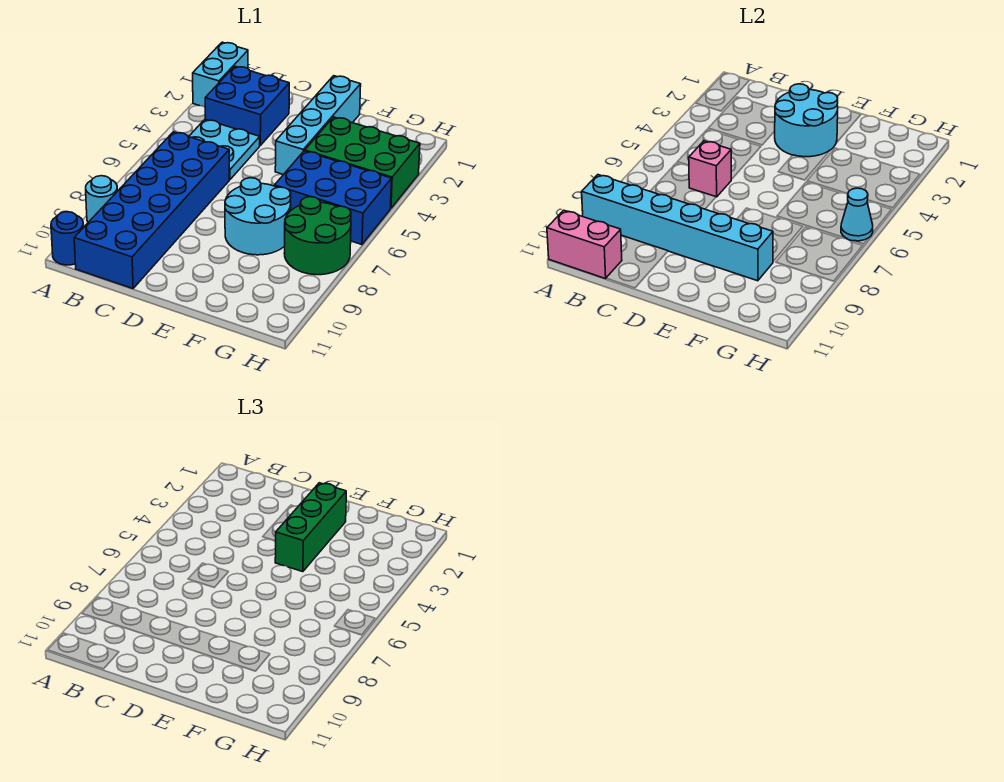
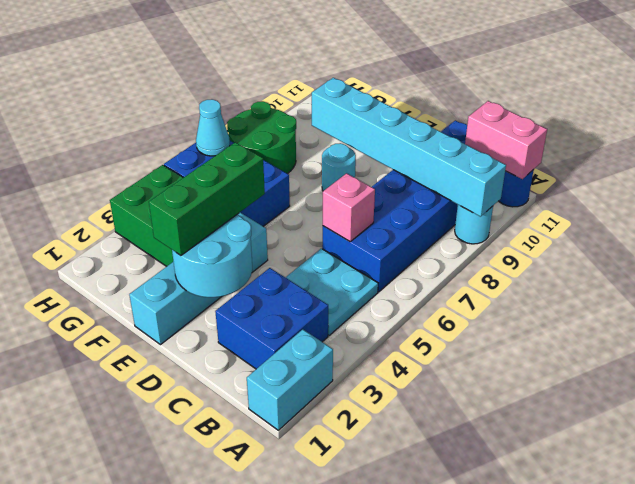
cyan 2x2 round brick [225,178,291,255] -> cyan 1x1 round brick [322,143,356,191]

